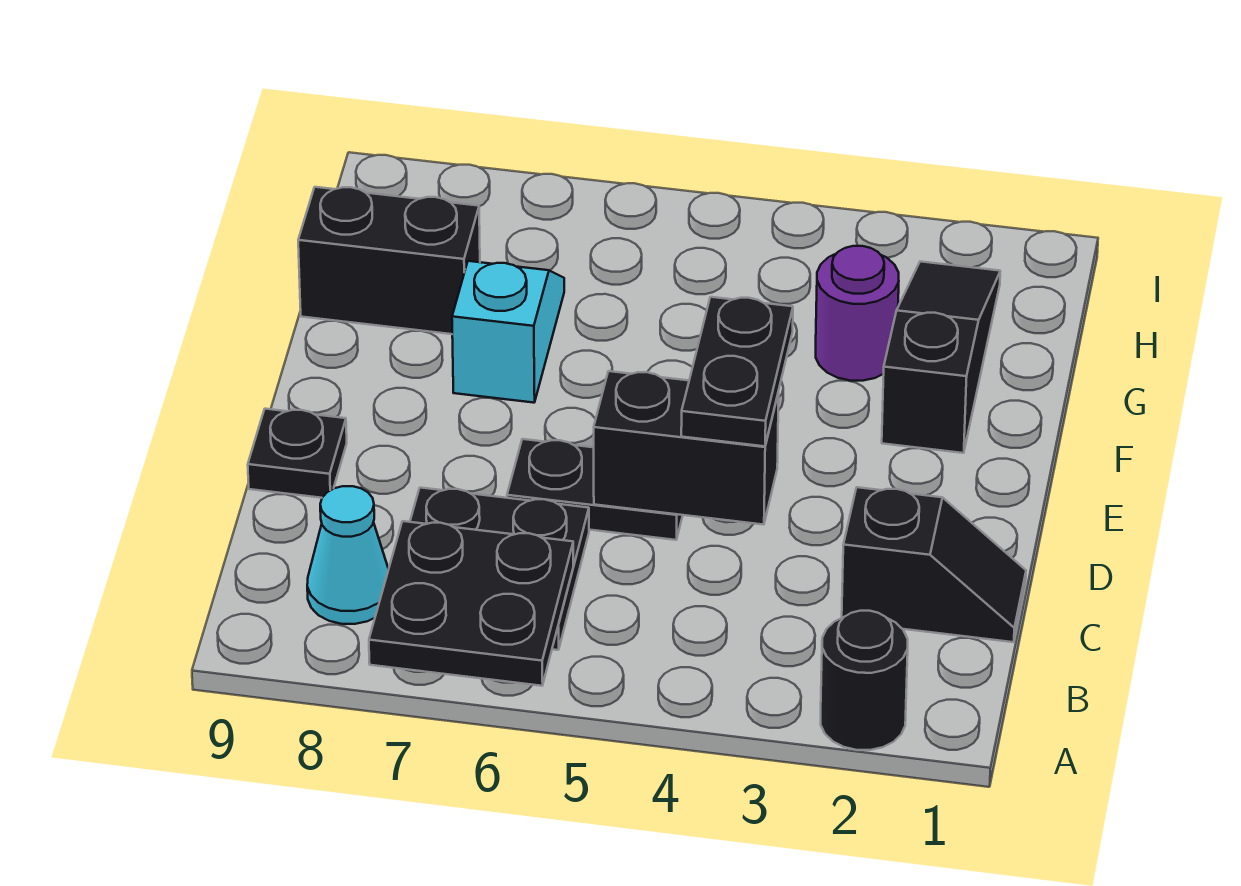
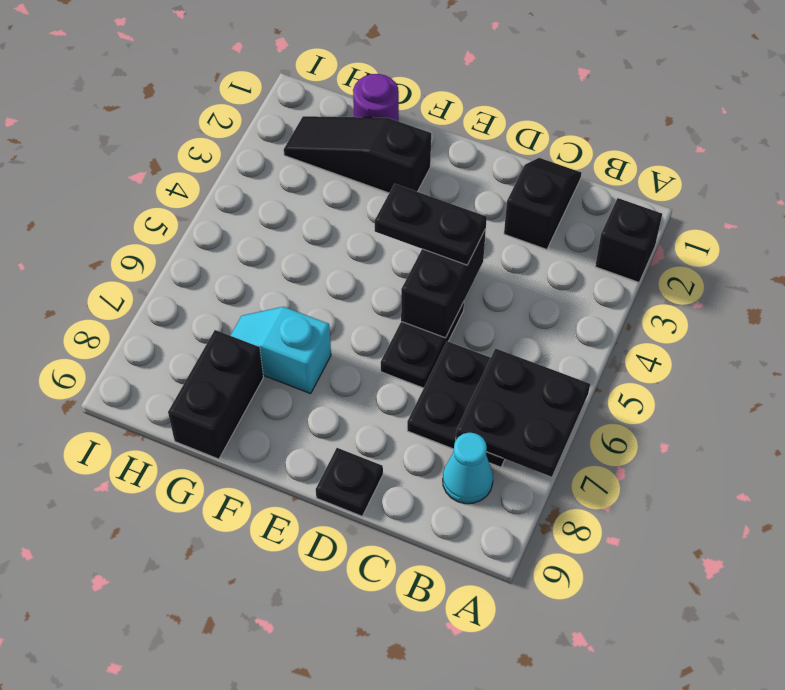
black 1x1 round brick [821,611,908,750] -> black 1x1 brick [595,198,662,282]
purple 1x1 round brick [816,246,899,381] -> purple 1x1 round brick moved to [353,74,399,121]

